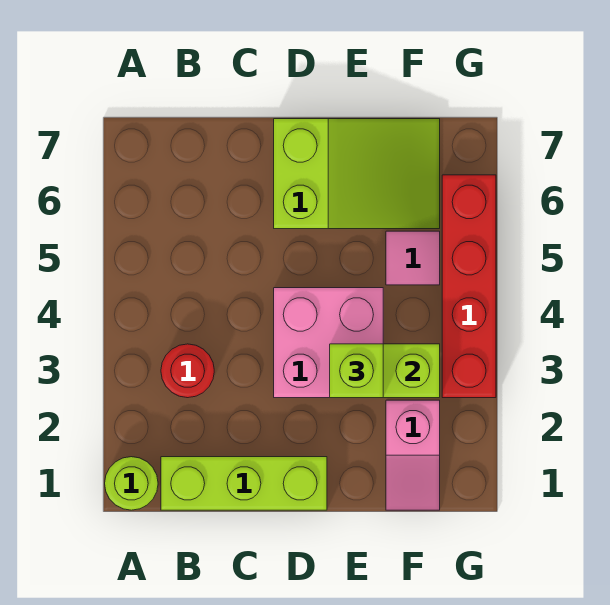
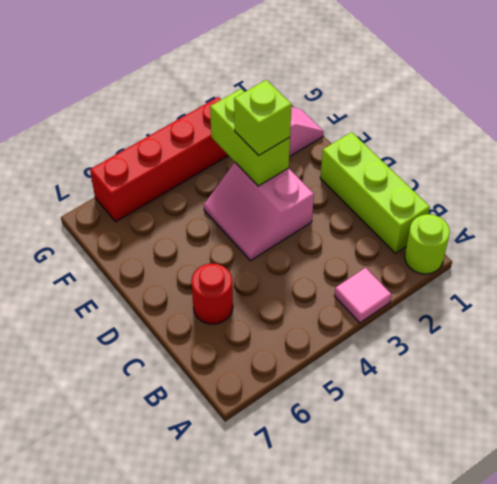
red 1x1 round brick [161,344,214,398] -> red 1x1 round brick moved to [191,263,233,324]
pink 2x2 brick [274,288,383,398] -> pink 2x2 slope [204,163,314,261]
lime 2x3 slope [274,119,440,229] -> none
pink 1x1 tile [386,231,440,285] -> pink 1x1 tile moved to [334,268,391,323]

